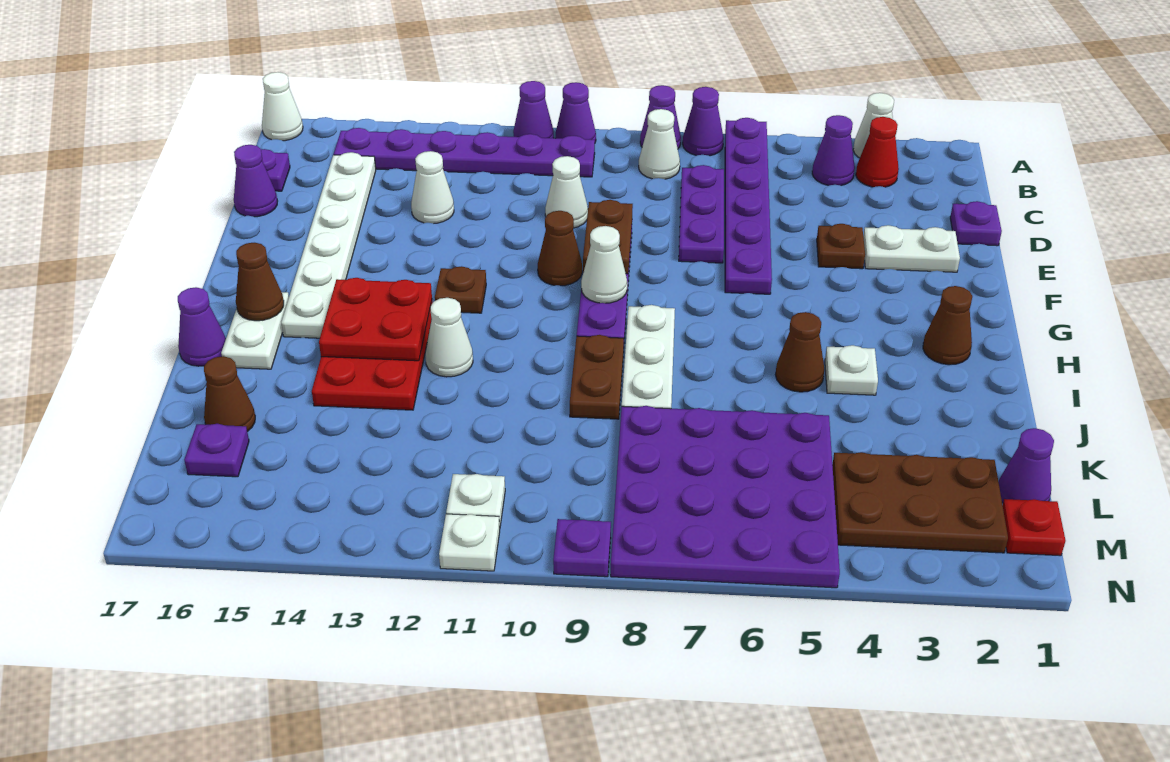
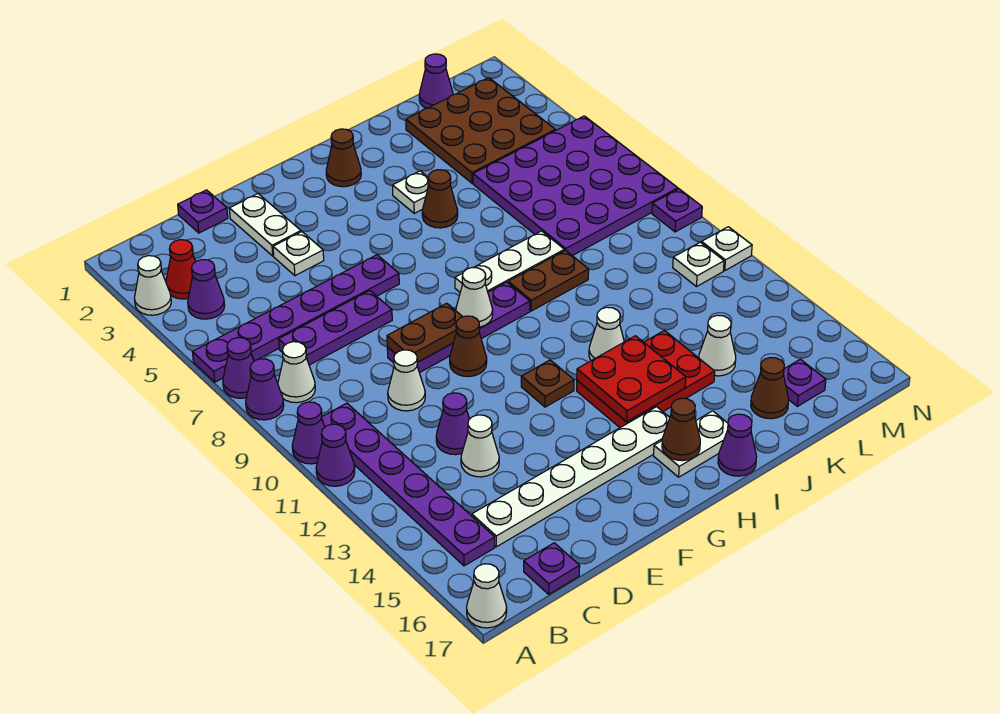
purple 1x1 cone [234,145,277,217] -> purple 1x1 cone moved to [436,393,469,455]
brown 1x1 plate [817,224,865,269] -> white 1x1 plate [273,232,324,276]
none -> white 1x1 cone [699,315,736,376]
brown 2x3 plate [832,452,1008,553] -> brown 3x3 plate [406,78,555,183]
red 1x1 plate [1003,499,1066,556] -> none

